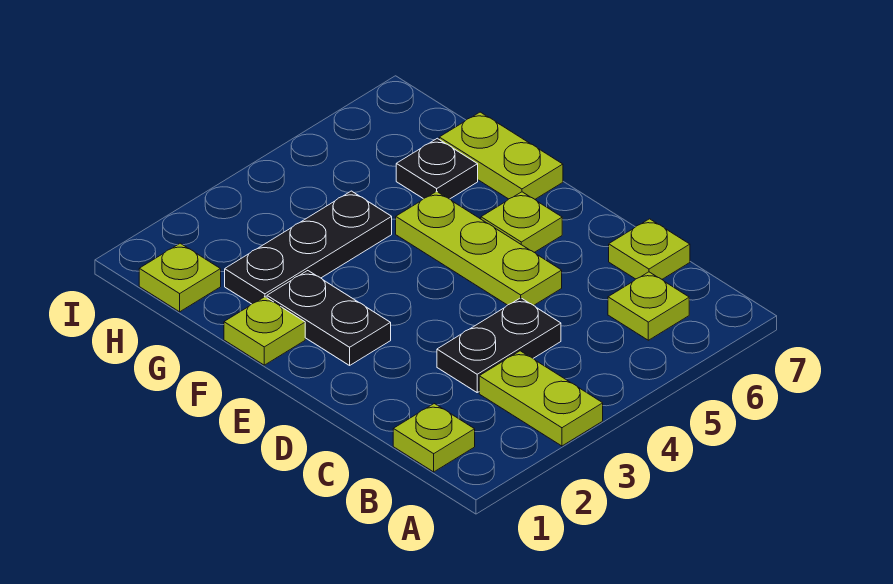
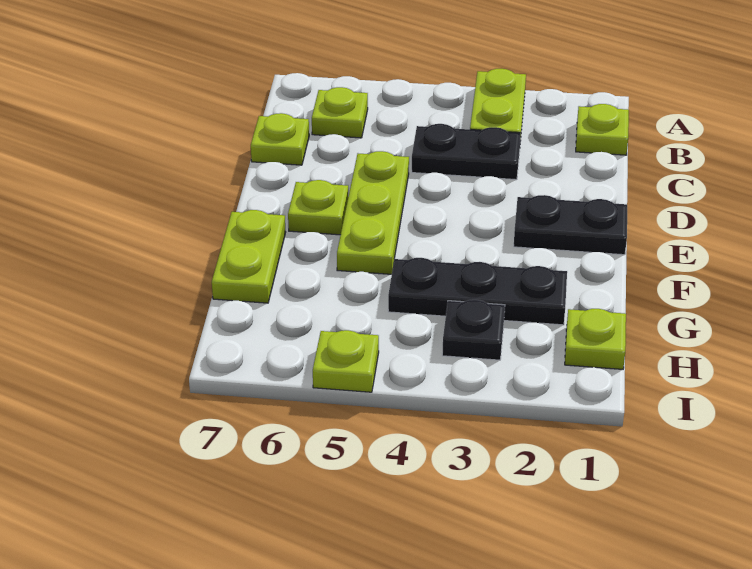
black 1x2 plate [267,271,391,365] -> black 1x2 plate turned to [514,195,627,255]
lime 1x1 plate [224,297,305,365] -> lime 1x1 plate moved to [313,330,379,392]
black 1x1 plate [396,138,478,199] -> black 1x1 plate moved to [442,300,505,360]

